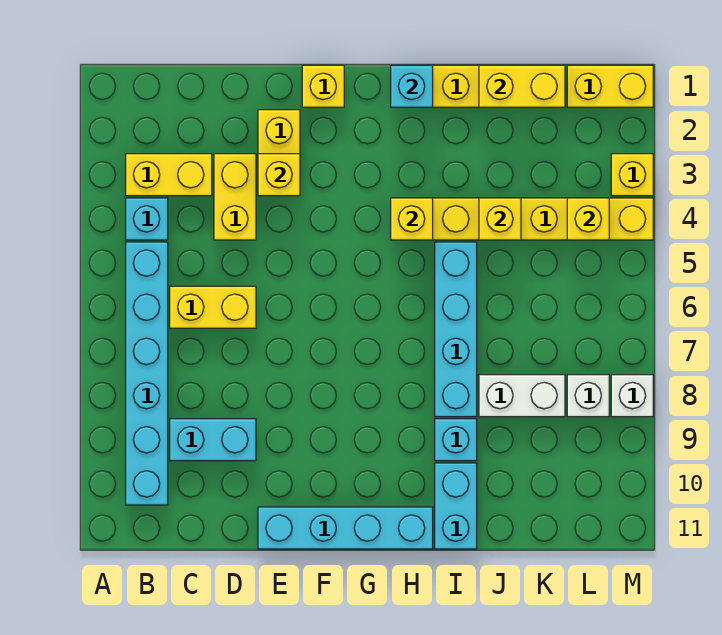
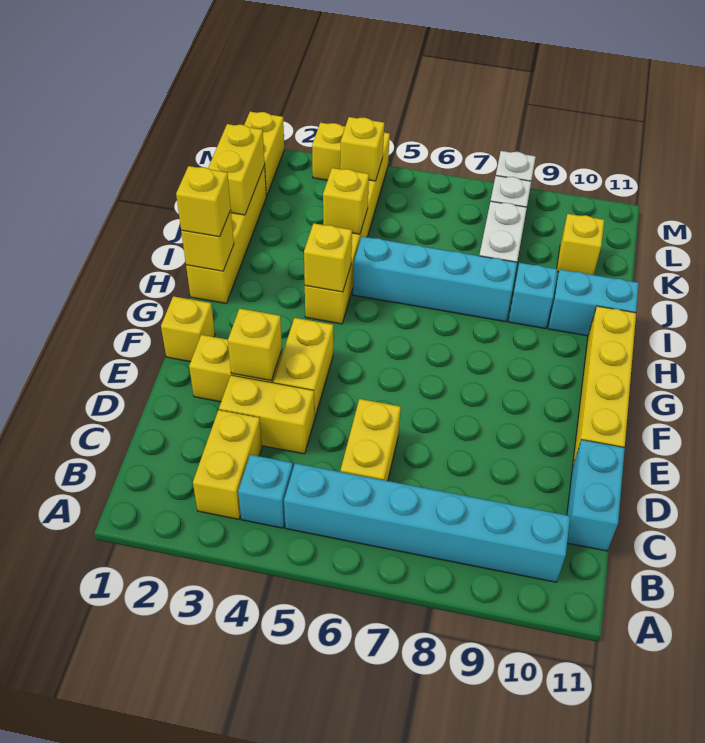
cyan 1x2 brick [170,419,256,461] -> cyan 1x2 brick moved to [567,440,625,551]
none -> yellow 1x2 brick [274,318,333,419]
cyan 1x4 brick [258,507,433,549] -> yellow 1x4 brick [573,306,636,465]
cyan 1x1 brick [391,65,433,107] -> yellow 1x1 brick [181,210,234,271]
none -> yellow 1x1 brick [176,166,231,237]
none -> yellow 1x1 brick [557,214,604,275]

